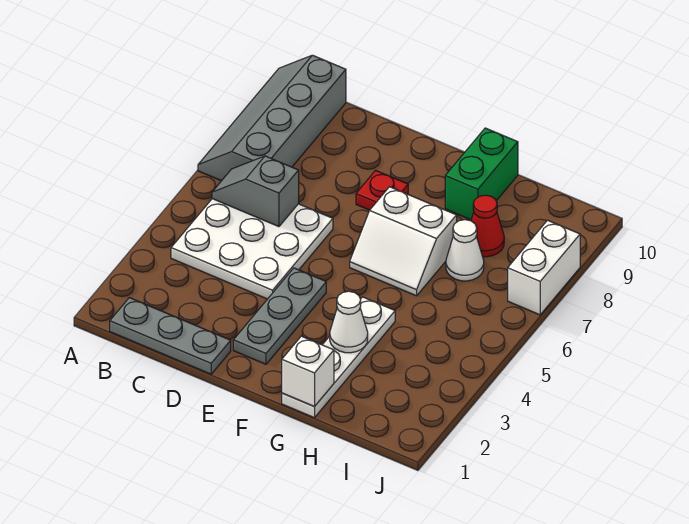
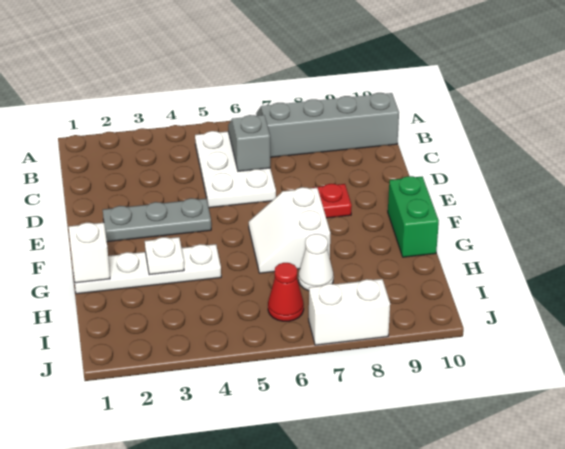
grey 1x3 plate [110,298,231,374] -> none
white 3x3 plate [171,199,333,299] -> white 2x3 plate [195,131,276,208]
white 1x1 cone [330,291,368,353] -> white 1x1 plate [145,237,184,275]
green 1x2 brick [445,128,518,220] -> green 1x2 brick turned to [388,176,439,257]
red 1x1 cone [471,195,504,257] -> red 1x1 cone moved to [268,263,304,321]

